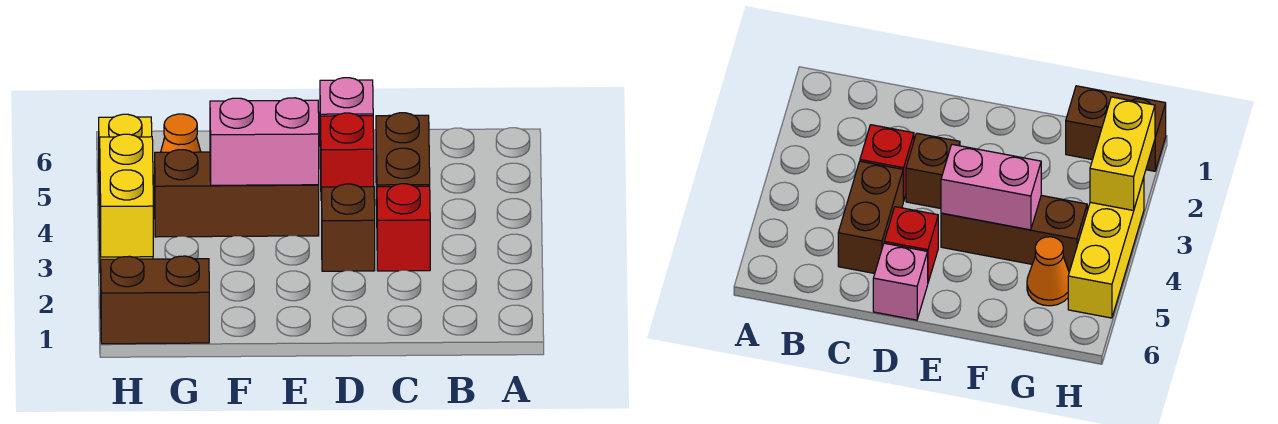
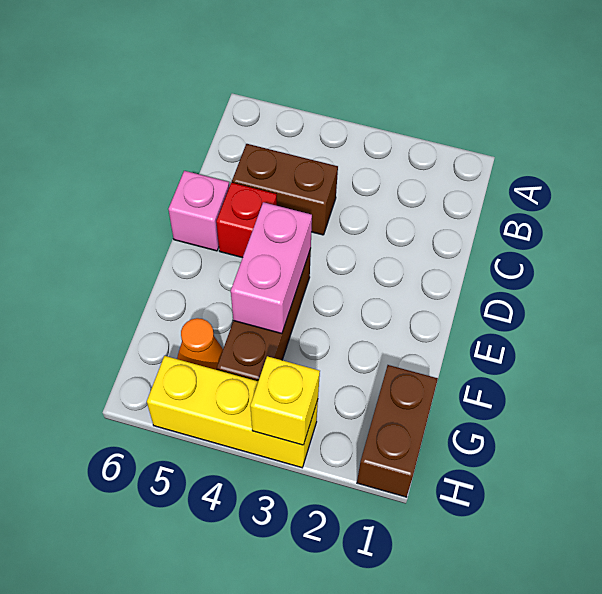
red 1x1 brick [377,184,430,271] -> none
brown 1x1 brick [322,184,375,271] -> none
yellow 1x2 brick [100,134,153,257] -> yellow 1x1 brick [250,356,320,445]

